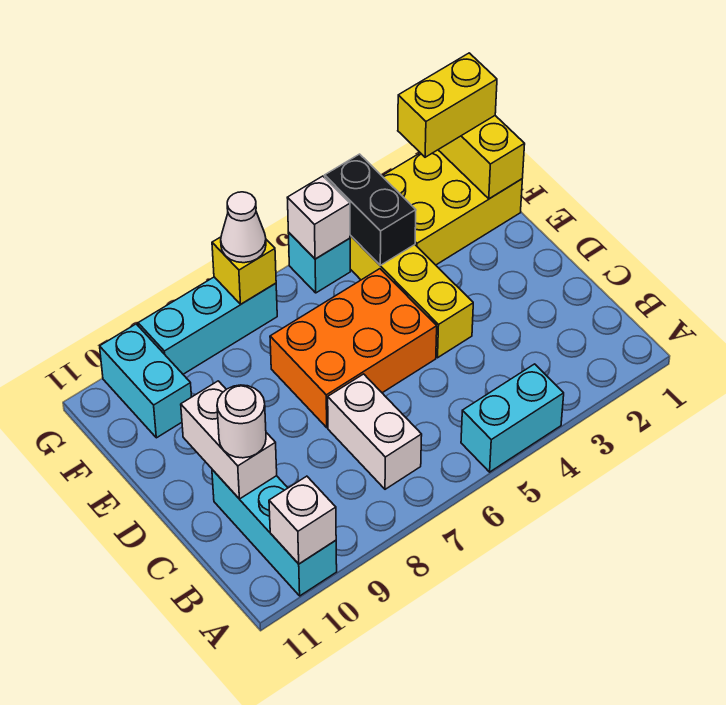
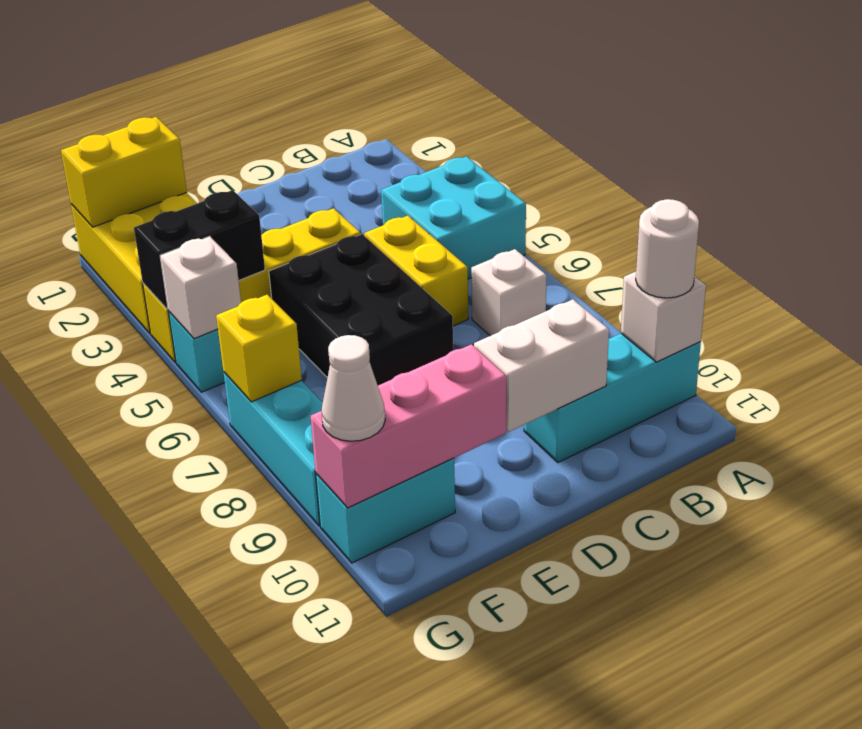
cyan 1x2 brick [461,364,564,472] -> cyan 2x2 brick [381,156,526,279]
white 1x2 brick [328,374,422,489] -> white 1x1 brick [471,249,546,336]
white 1x1 round brick [217,385,266,458] -> white 1x1 round brick moved to [636,199,699,298]
orange 2x3 brick [270,269,437,428] -> black 2x3 brick [269,234,453,385]
none -> pink 1x3 brick [311,344,506,508]
yellow 1x2 brick [398,53,497,157] -> yellow 1x2 brick moved to [364,216,468,326]
white 1x1 cone [221,192,266,263] -> white 1x1 cone moved to [321,335,385,441]

